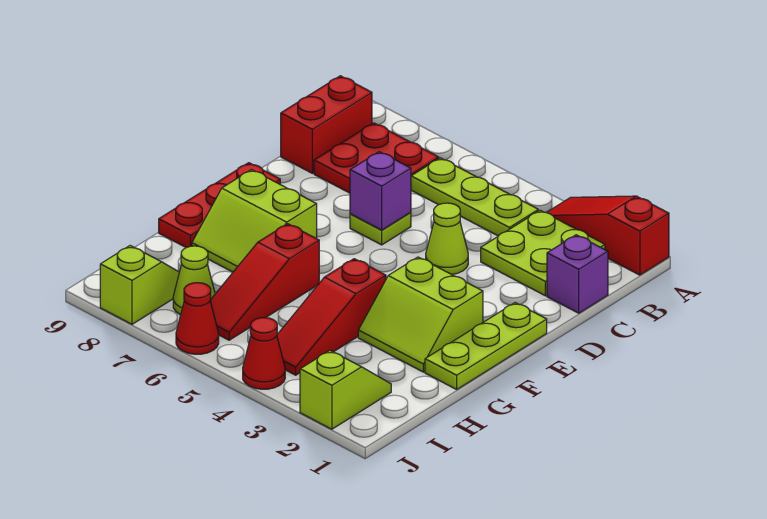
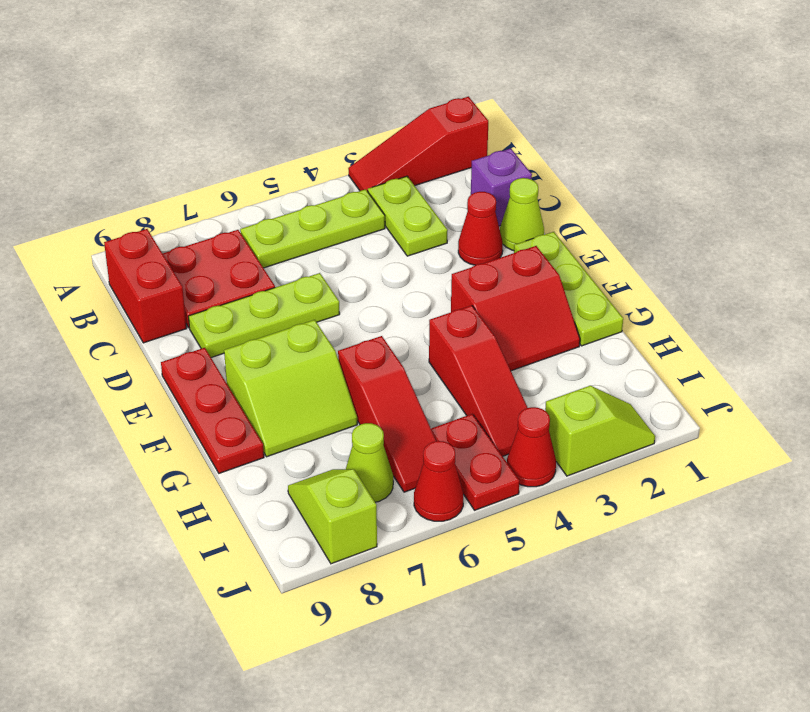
lime 2x2 plate [481,210,605,296] -> lime 1x2 plate [368,176,448,256]
none -> red 1x1 cone [458,192,503,265]
lime 1x1 cone [426,203,468,275] -> lime 1x1 cone moved to [500,178,544,251]
lime 1x1 plate [350,213,411,245] -> lime 1x3 plate [188,273,340,358]
purple 1x1 brick [350,152,411,230] -> none
lime 2x2 slope [358,257,483,372] -> red 2x2 slope [451,246,580,371]
lime 1x2 slope [300,351,391,429] -> lime 1x2 slope turned to [545,386,655,476]
none -> red 1x2 plate [431,414,519,510]

